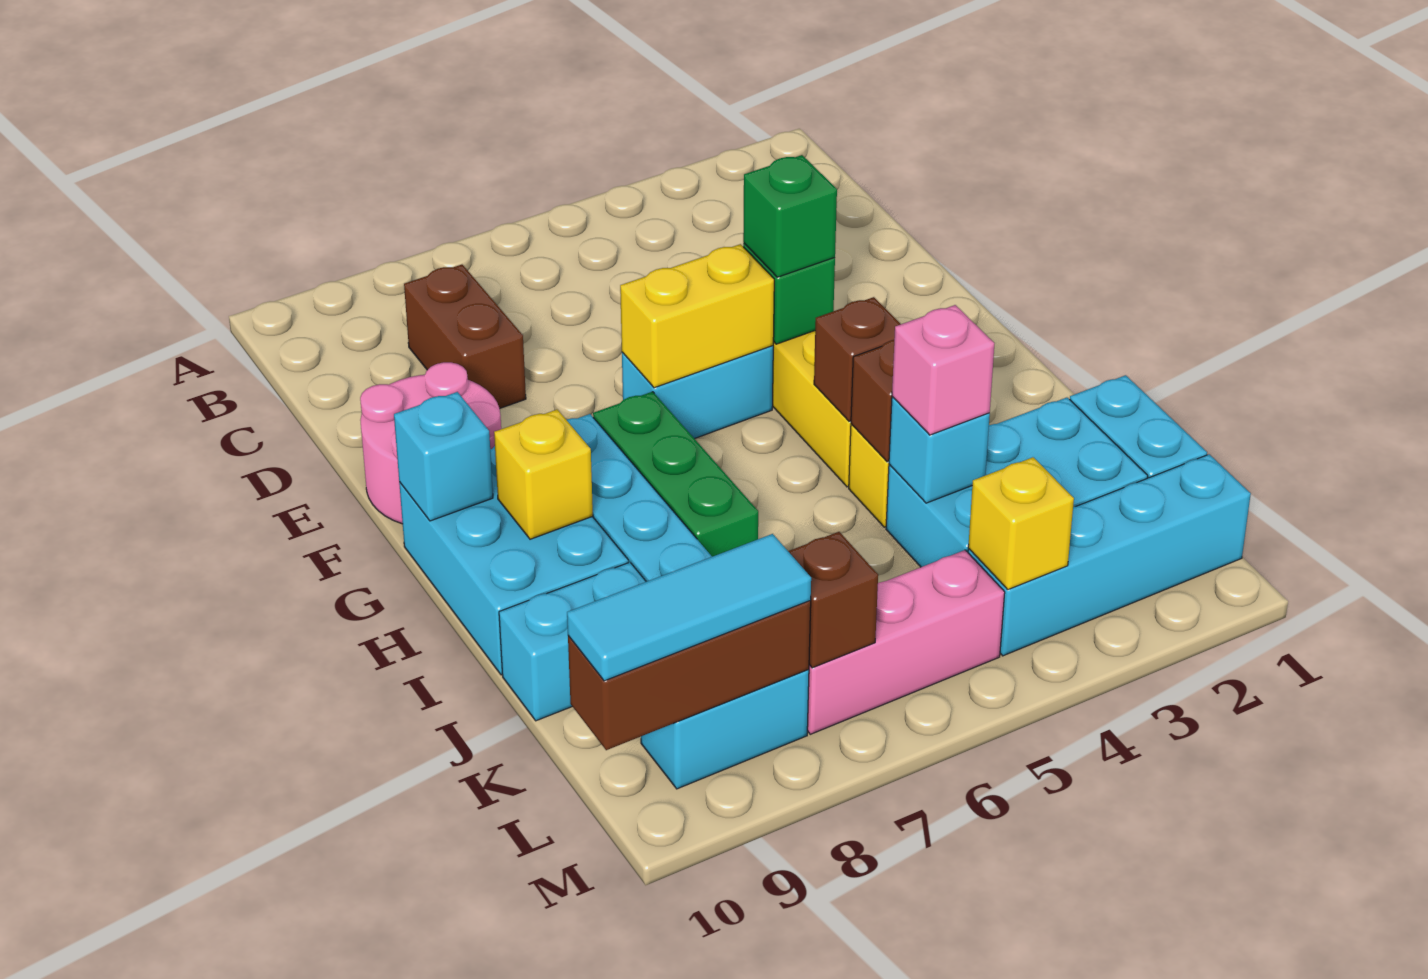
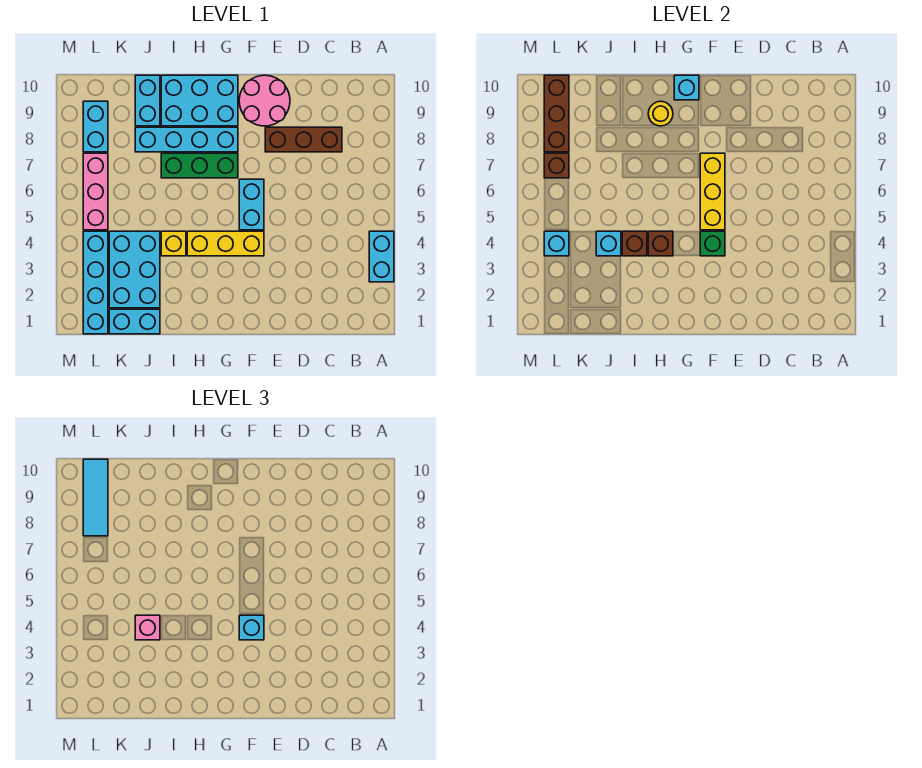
none -> cyan 1x2 brick [369,231,394,282]
brown 1x2 brick [404,265,526,408] -> brown 1x3 brick [265,127,342,152]
green 1x1 brick [743,155,837,277] -> cyan 1x1 brick [239,615,264,640]
yellow 1x2 brick [620,244,774,388] -> yellow 1x3 brick [700,153,725,230]
yellow 1x1 brick [494,410,593,539] -> yellow 1x1 round brick [648,101,673,126]
yellow 1x1 brick [968,457,1074,590] -> cyan 1x1 brick [544,231,569,256]

